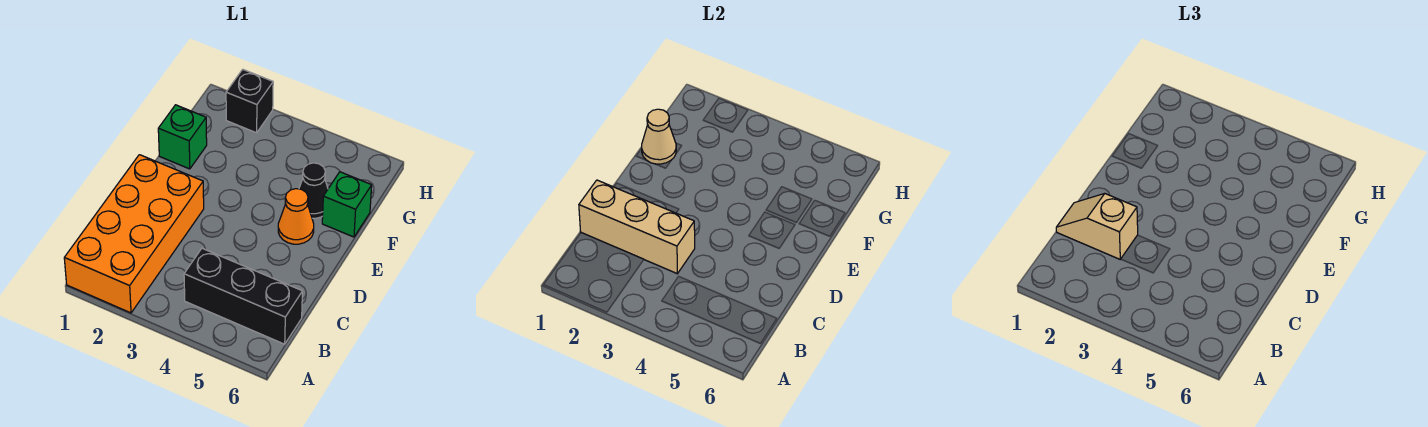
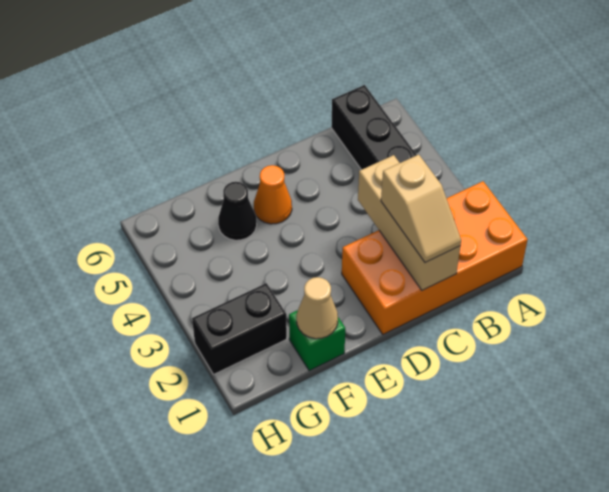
green 1x1 brick [322,172,372,237] -> none
black 1x1 brick [226,69,273,133] -> black 1x2 brick [192,283,287,375]

